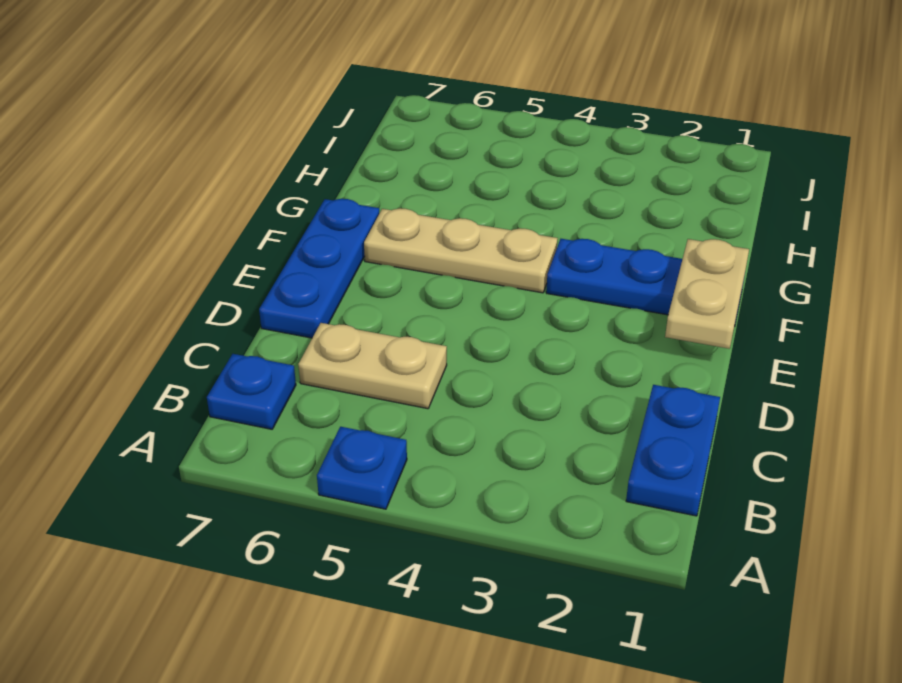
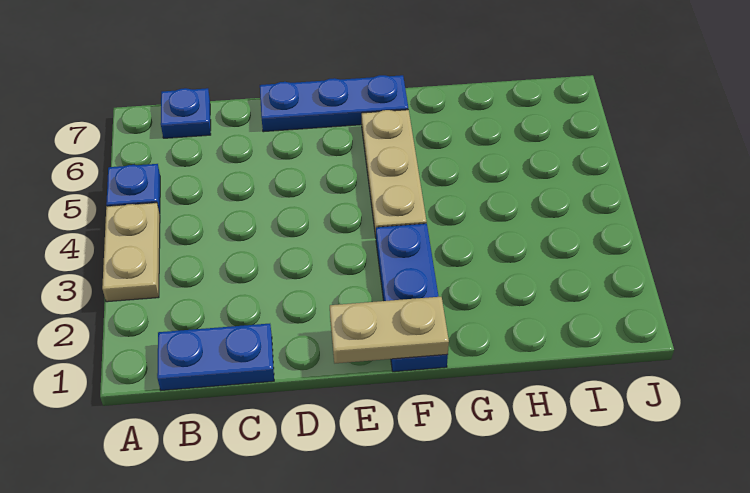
tan 1x2 plate [298,323,447,409] -> tan 1x2 plate moved to [102,203,160,302]

